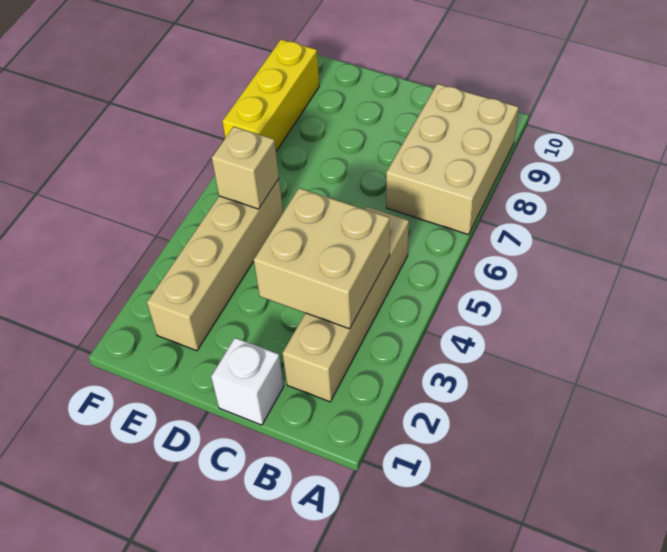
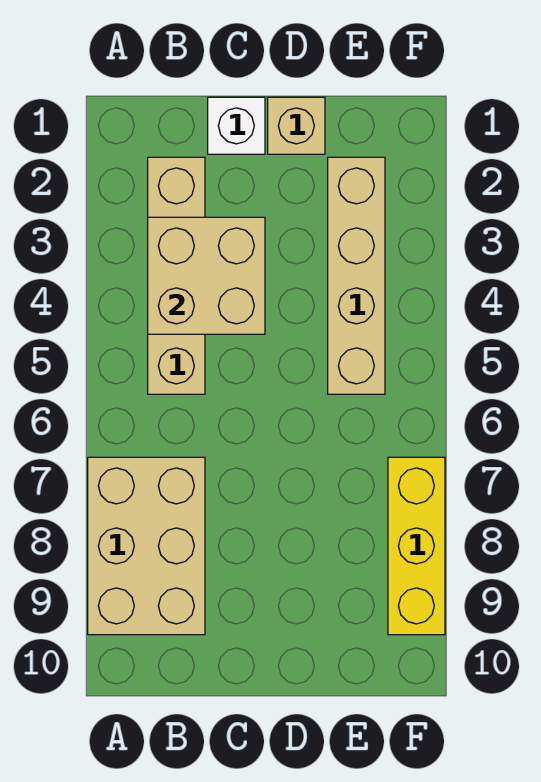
tan 1x1 brick [212,127,279,209] -> tan 1x1 brick moved to [268,97,325,154]

